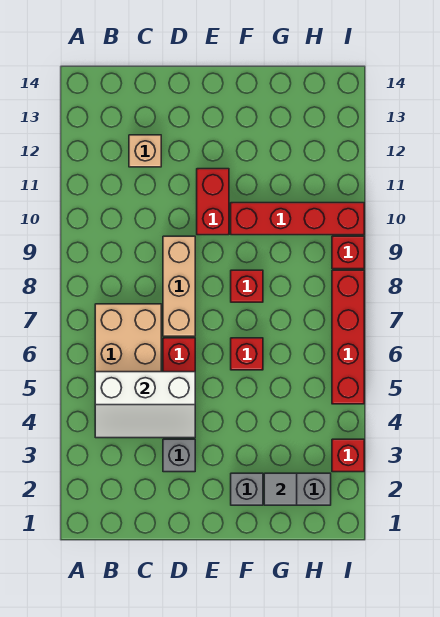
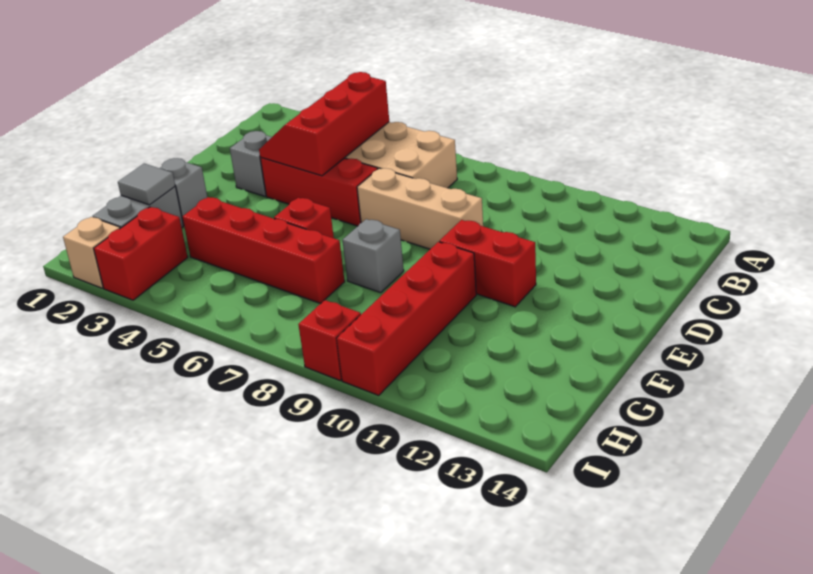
white 2x3 slope [95,372,195,438] -> red 2x3 slope [259,72,389,176]
tan 1x1 brick [129,135,161,167] -> tan 1x1 brick moved to [63,217,120,288]
red 1x1 brick [231,270,263,302] -> grey 1x1 brick [343,219,404,293]
red 1x1 brick [332,439,364,472] -> red 1x2 brick [94,207,188,300]
red 1x4 brick [332,270,364,404] -> red 1x4 brick moved to [182,197,345,303]

